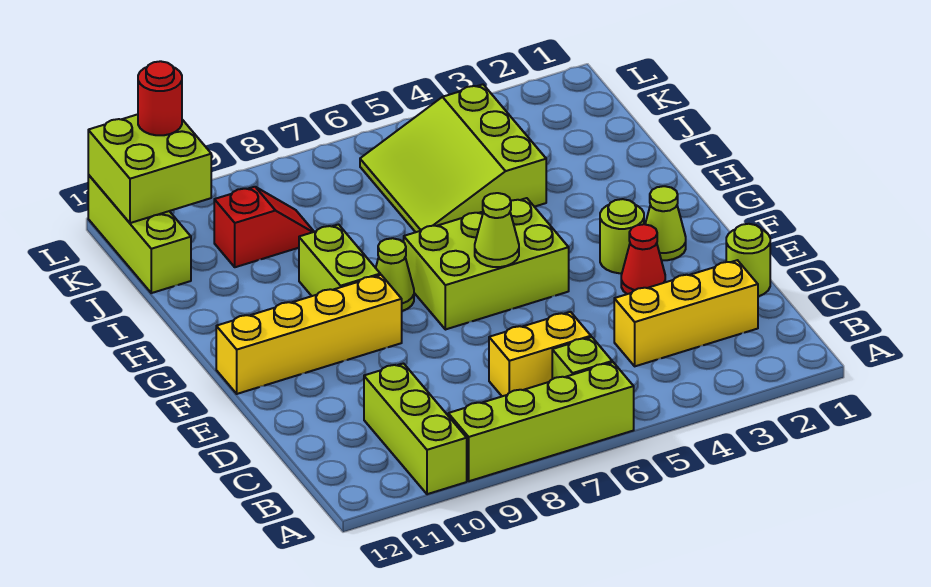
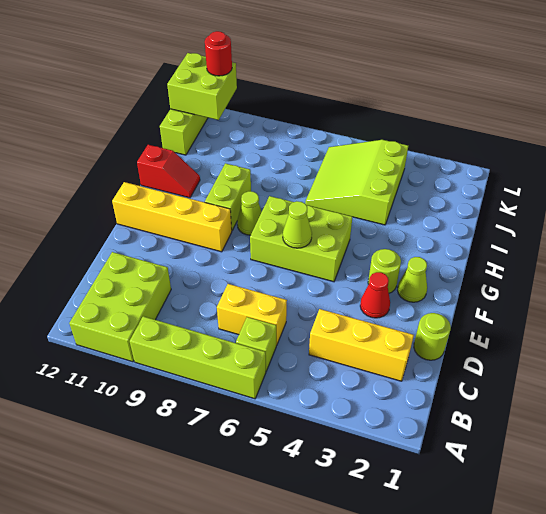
lime 1x3 brick [364,363,467,494] -> lime 2x3 brick [69,252,171,362]
red 1x2 slope [214,187,314,267] -> red 1x2 slope moved to [137,145,200,198]

